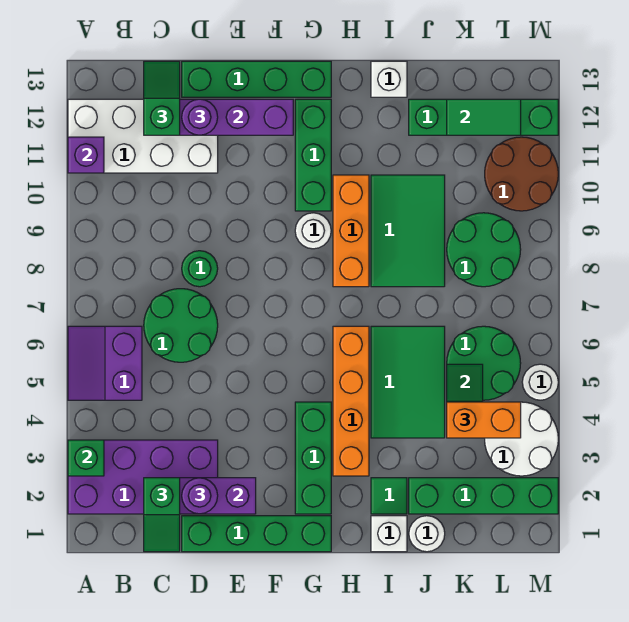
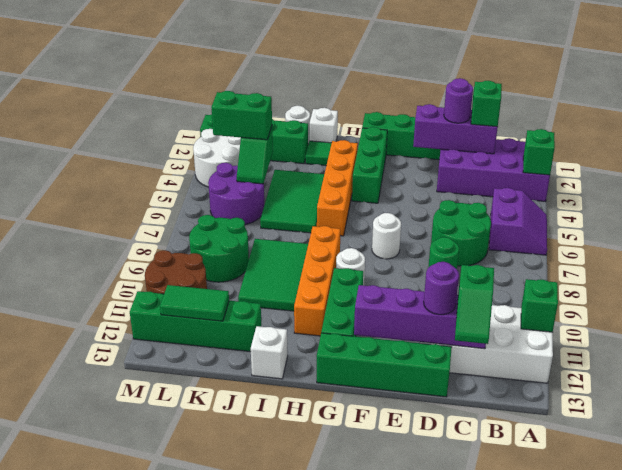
purple 1x1 brick [68,137,104,173] -> green 1x1 brick [521,279,558,332]
orange 1x3 brick [333,175,369,287] -> orange 1x4 brick [294,226,340,336]
orange 1x2 brick [447,402,521,438] -> green 1x2 brick [211,91,272,140]
green 2x2 round brick [447,326,521,400] -> purple 2x2 round brick [208,163,264,225]
white 1x1 round brick [522,364,558,400] -> white 1x1 round brick moved to [372,213,401,259]

